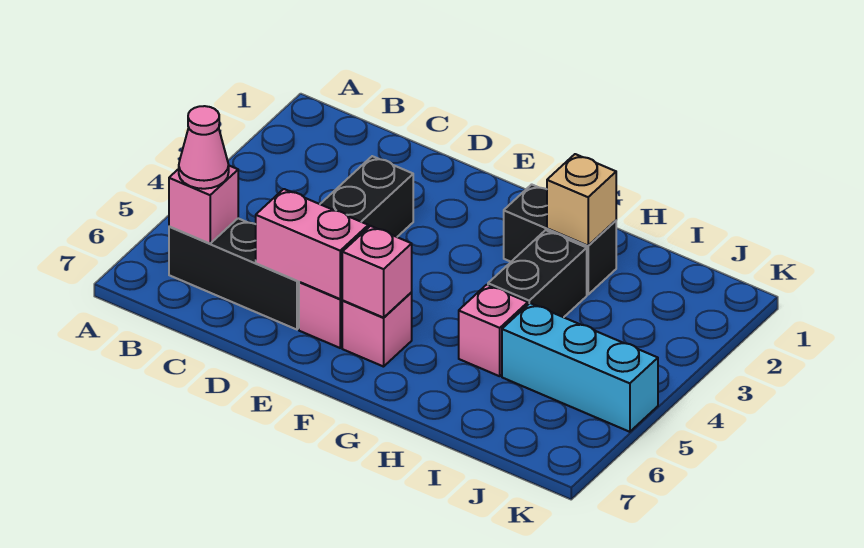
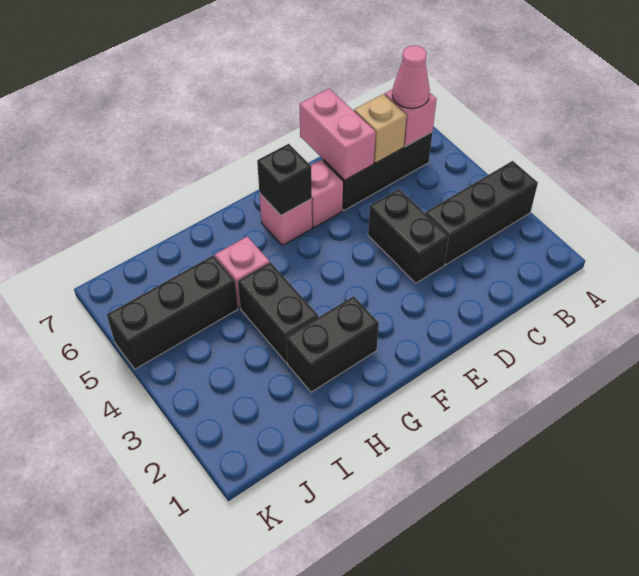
none -> black 1x3 brick [426,161,538,265]
pink 1x2 brick [256,189,368,299] -> pink 1x2 brick turned to [299,89,376,180]
pink 1x1 brick [342,226,412,318] -> black 1x1 brick [257,144,312,215]
tan 1x1 brick [547,154,616,246] -> tan 1x1 brick moved to [354,94,407,163]
cyan 1x3 brick [502,303,658,432] -> black 1x3 brick [107,256,238,369]

